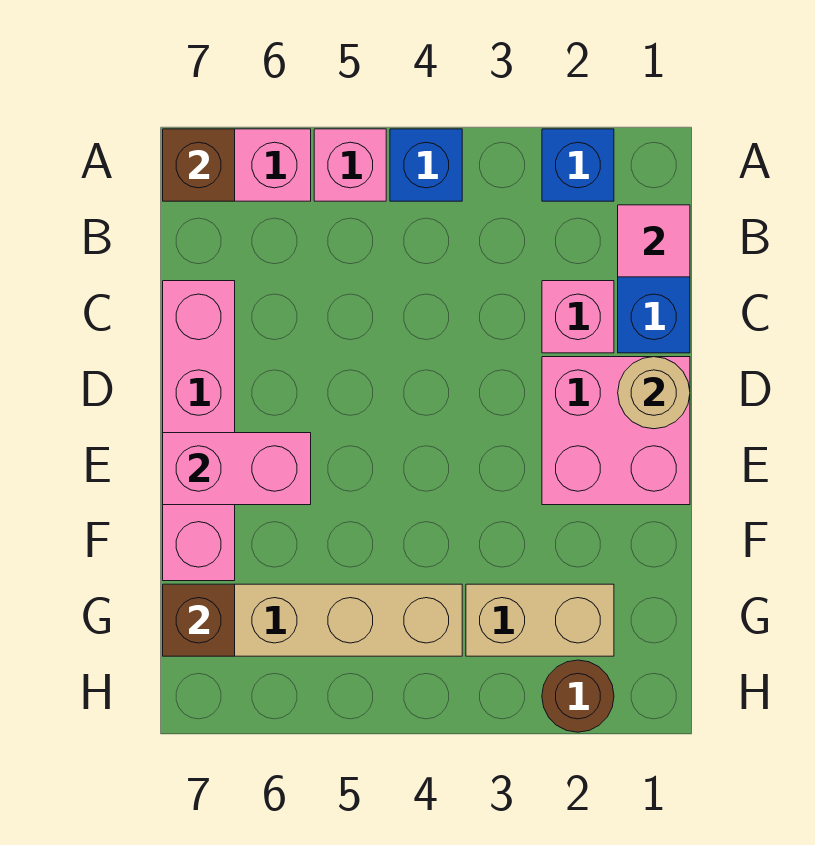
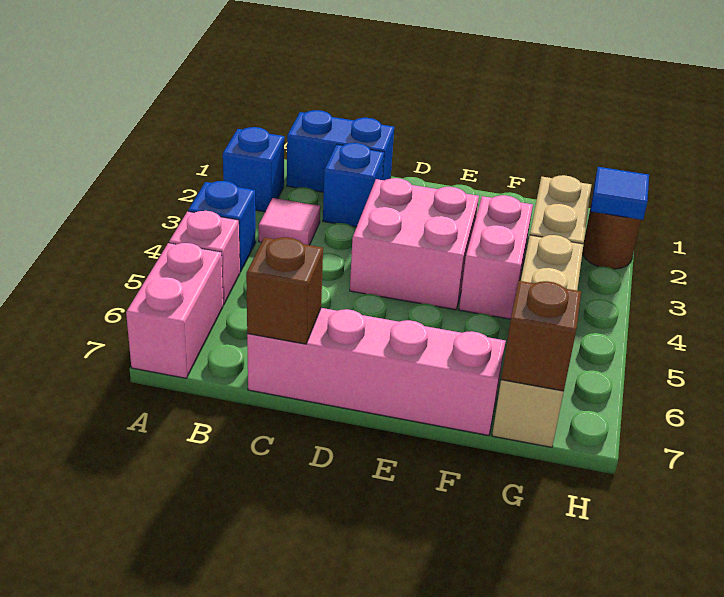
brown 1x1 brick [163,129,235,201] -> brown 1x1 brick moved to [246,237,323,344]
pink 1x1 tile [618,205,690,277] -> pink 1x1 tile moved to [259,198,320,245]
pink 1x1 brick [542,281,614,353] -> blue 1x1 brick [323,143,384,227]
pink 2x2 brick [542,357,690,505] -> pink 2x2 brick moved to [350,178,479,310]
tan 1x1 round brick [618,357,690,429] -> none
pink 1x2 brick [163,433,311,505] -> pink 1x2 brick moved to [459,195,533,319]
none -> blue 1x1 tile [591,167,649,220]

